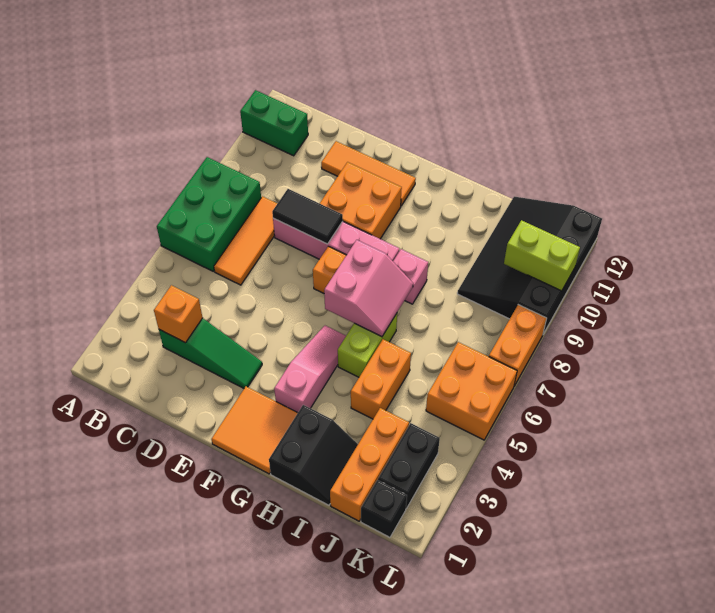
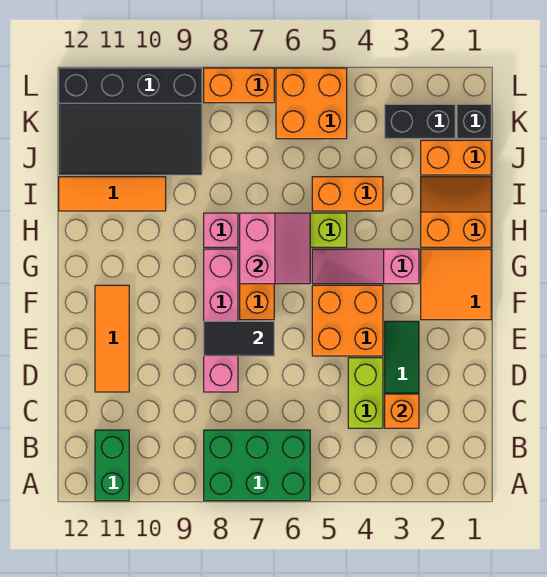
orange 1x3 tile [214,196,277,285] -> orange 1x3 tile moved to [59,177,166,211]
black 1x2 tile [272,189,343,244] -> black 1x2 tile turned to [204,321,274,356]
orange 2x2 brick [320,162,402,239] -> orange 2x2 brick moved to [312,285,383,356]
pink 2x2 slope [324,240,413,337] -> pink 2x2 slope turned to [240,213,310,284]
black 2x2 slope [269,405,358,505] -> orange 2x2 slope [421,177,491,247]
orange 1x3 brick [330,408,409,521] -> orange 1x2 brick [421,140,491,175]
lime 1x2 brick [504,220,580,291] -> lime 1x2 brick moved to [348,358,383,428]

